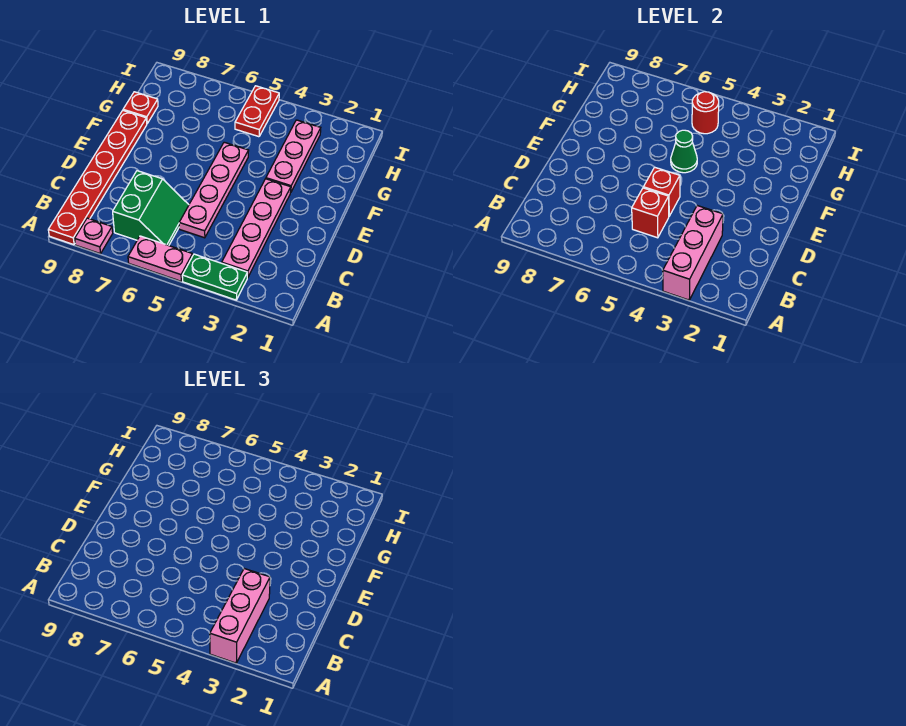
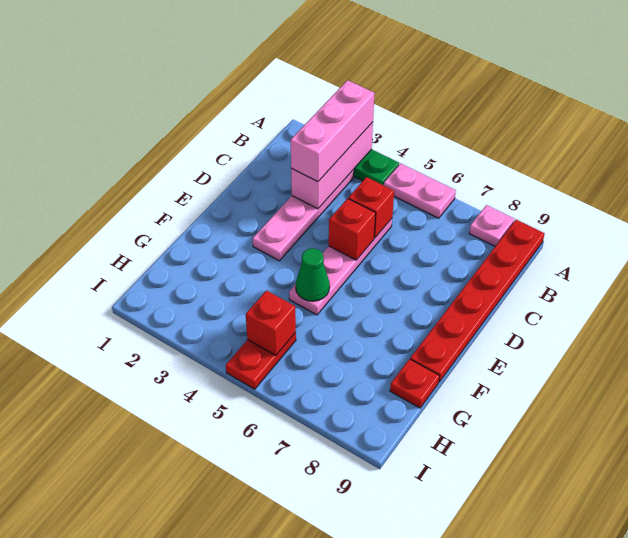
green 2x2 slope [113,171,189,246] -> none
pink 1x3 plate [266,120,321,193] -> none
red 1x1 round brick [692,92,719,134] -> red 1x1 brick [246,291,296,355]

